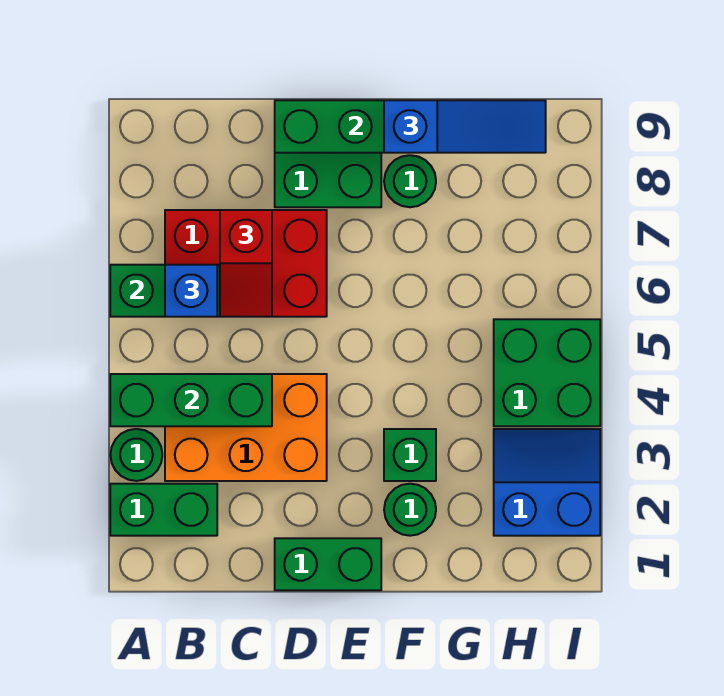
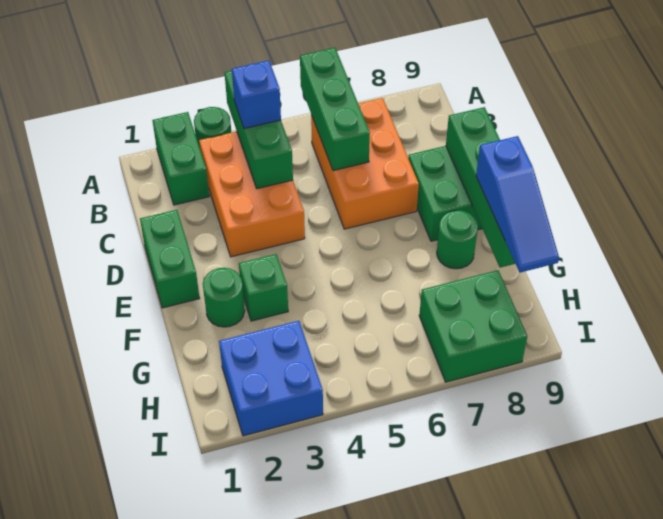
red 2x3 brick [165,210,327,317] -> orange 2x3 brick [311,98,419,229]
blue 1x1 brick [165,265,217,317] -> blue 1x1 brick moved to [232,61,281,129]
red 1x2 slope [220,210,272,317] -> none
blue 2x2 slope [494,429,600,536] -> blue 2x2 brick [219,321,323,436]
green 2x2 brick [494,319,600,426] -> green 2x2 brick moved to [419,270,527,382]

